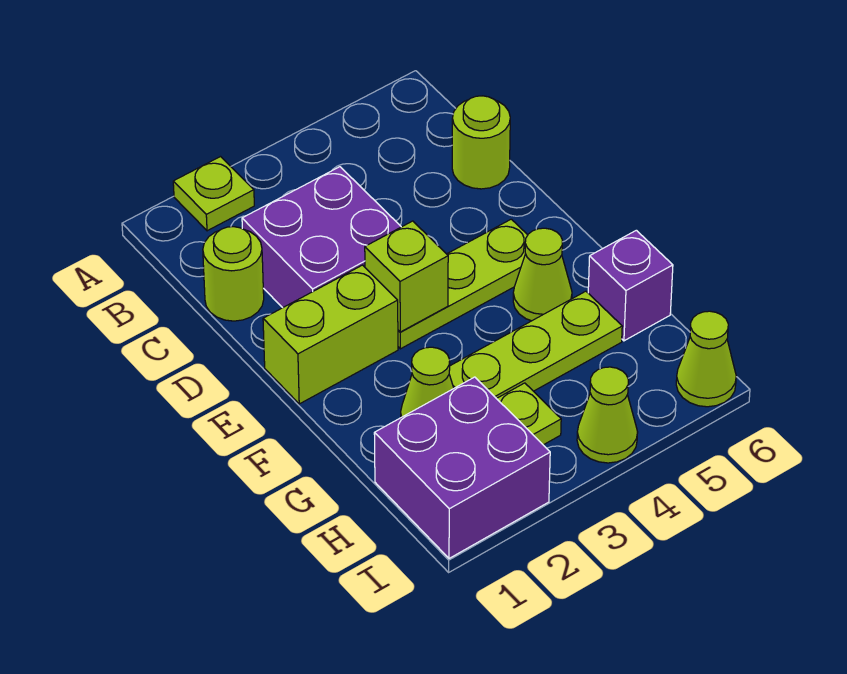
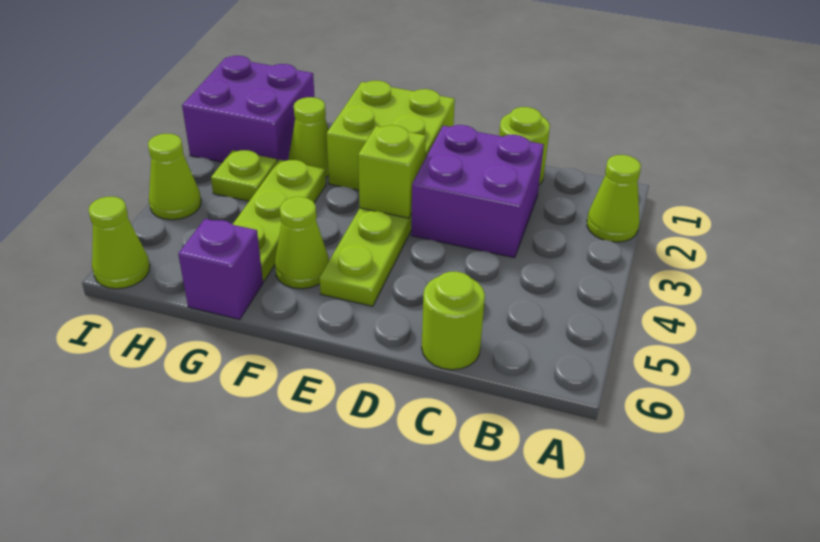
lime 1x1 plate [173,157,254,231] -> lime 1x1 cone [587,155,641,242]
lime 1x2 brick [263,265,398,404] -> lime 2x2 brick [327,81,455,190]

